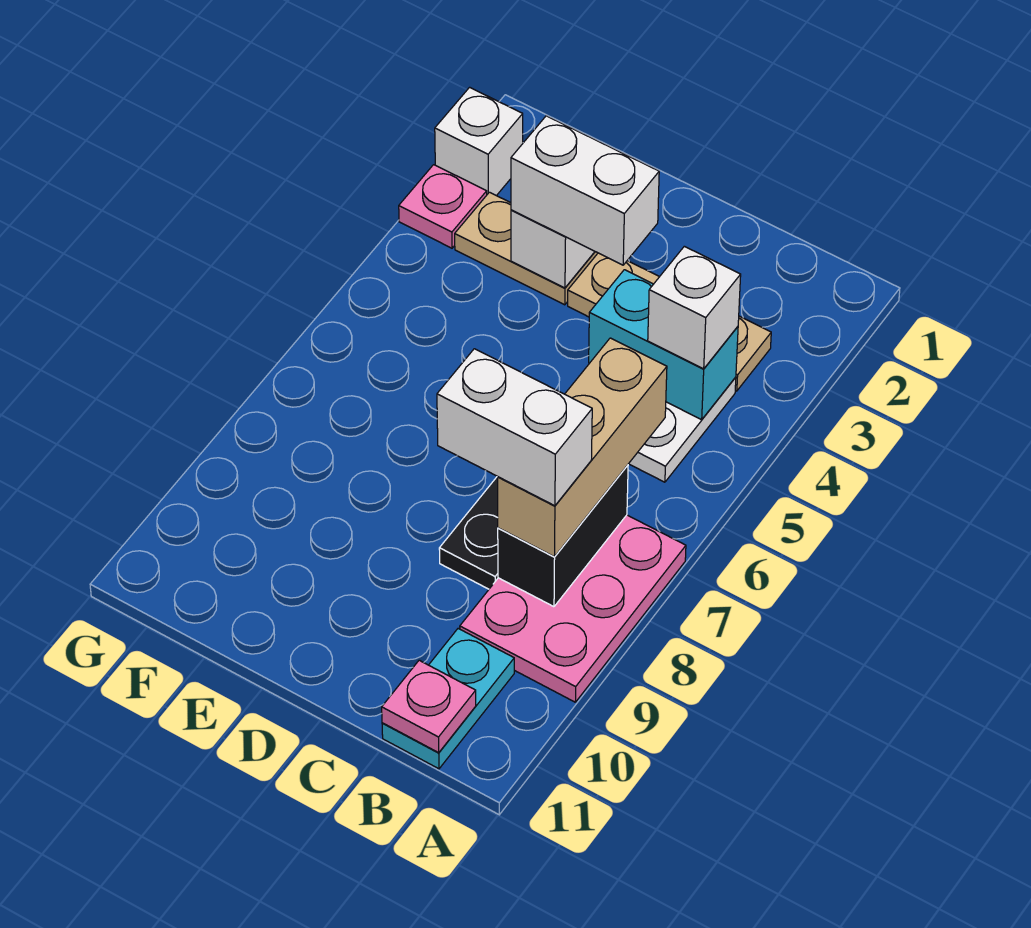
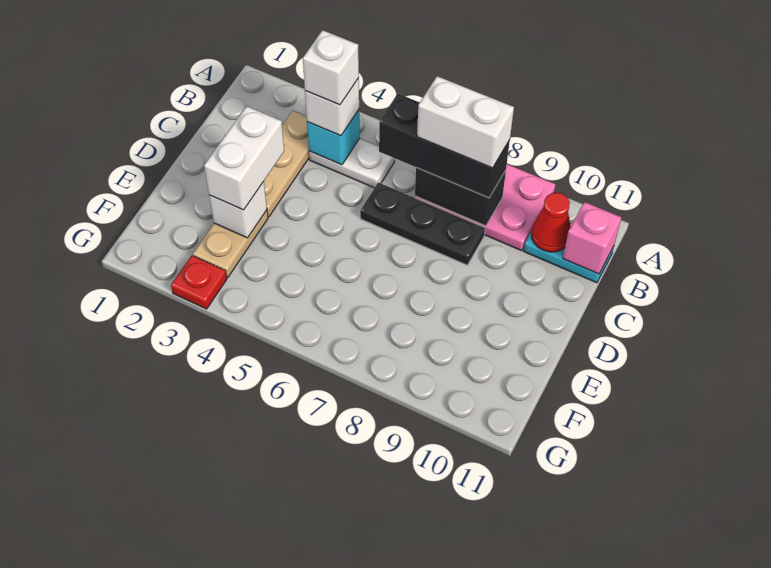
cyan 1x2 brick [589,270,738,420] -> cyan 1x1 brick [307,110,360,165]
tan 1x3 brick [498,338,667,557] -> black 1x3 brick [379,94,510,198]
white 1x2 brick [437,349,592,506] -> white 1x2 brick turned to [417,76,514,168]
none -> red 1x1 cone [532,193,571,252]
pink 1x1 plate [382,660,476,753] -> pink 1x1 brick [563,202,621,274]
white 1x1 brick [435,87,523,196] -> white 1x1 brick moved to [303,30,359,105]
pink 1x1 plate [399,165,487,248] -> red 1x1 plate [171,255,227,309]

